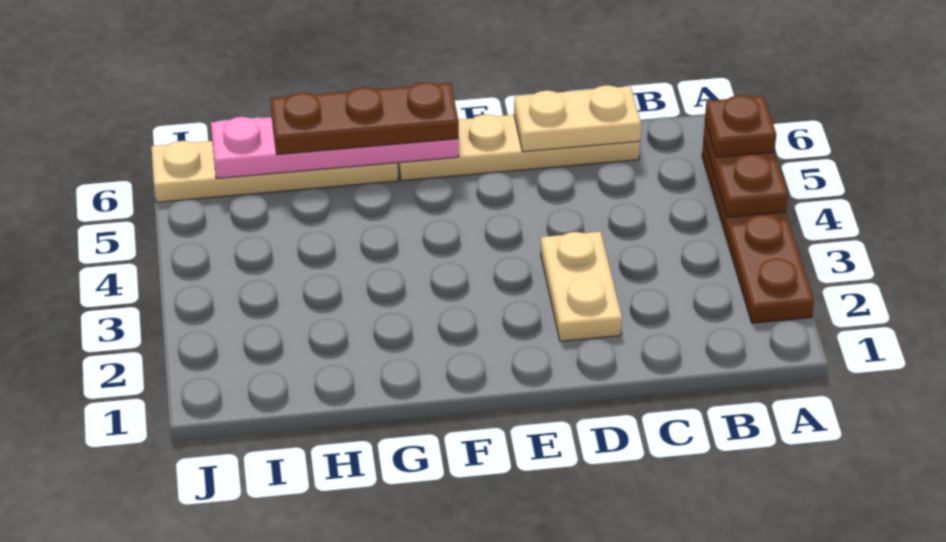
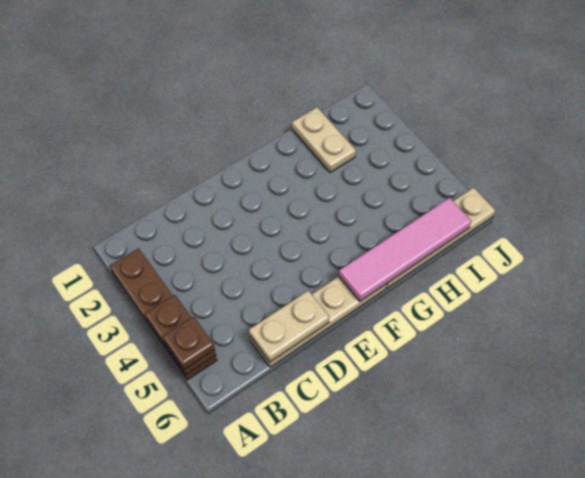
tan 1x2 plate [541,232,622,341] -> tan 1x2 plate moved to [292,107,356,172]
pink 1x4 plate [211,117,459,179] -> pink 1x4 tile [339,198,471,301]
brown 1x3 plate [271,82,459,154] -> none

